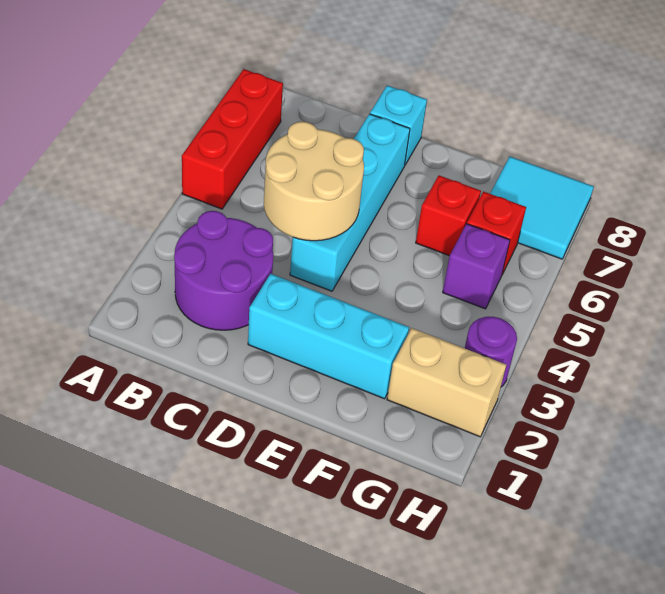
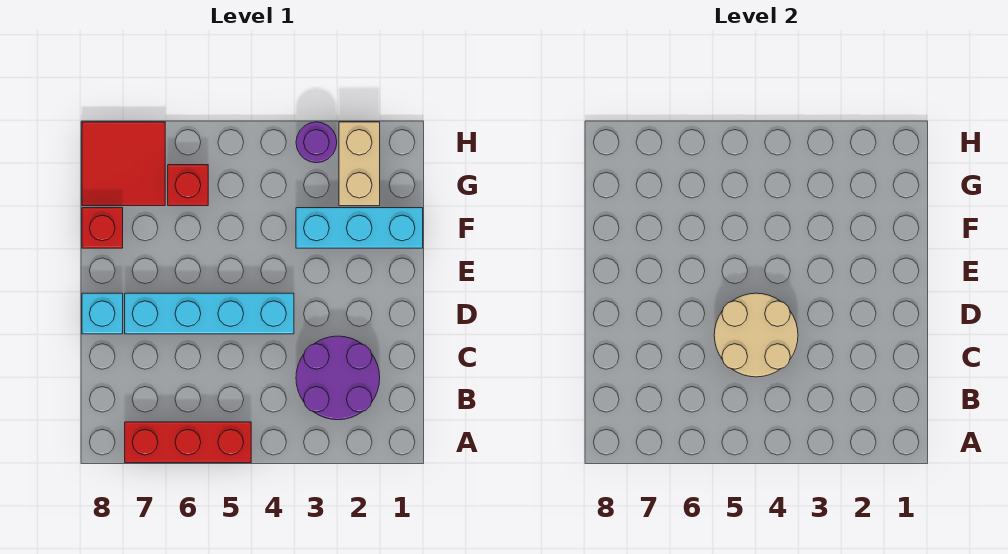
cyan 1x3 brick [248,274,409,399] -> cyan 1x3 brick turned to [296,208,423,248]
red 1x1 brick [416,176,481,256] -> red 1x1 brick moved to [82,208,123,248]
purple 1x1 brick [443,224,510,309] -> none
cyan 2x2 tile [490,157,594,259] -> red 2x2 tile [82,122,165,206]

